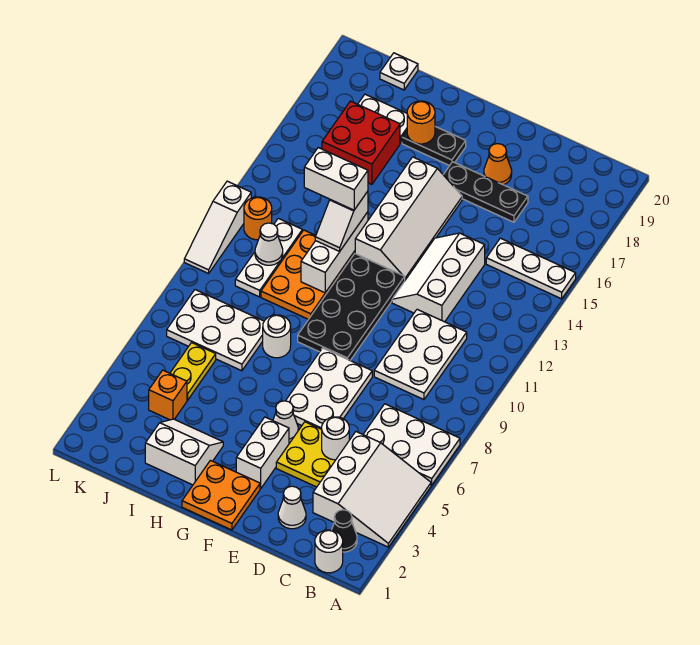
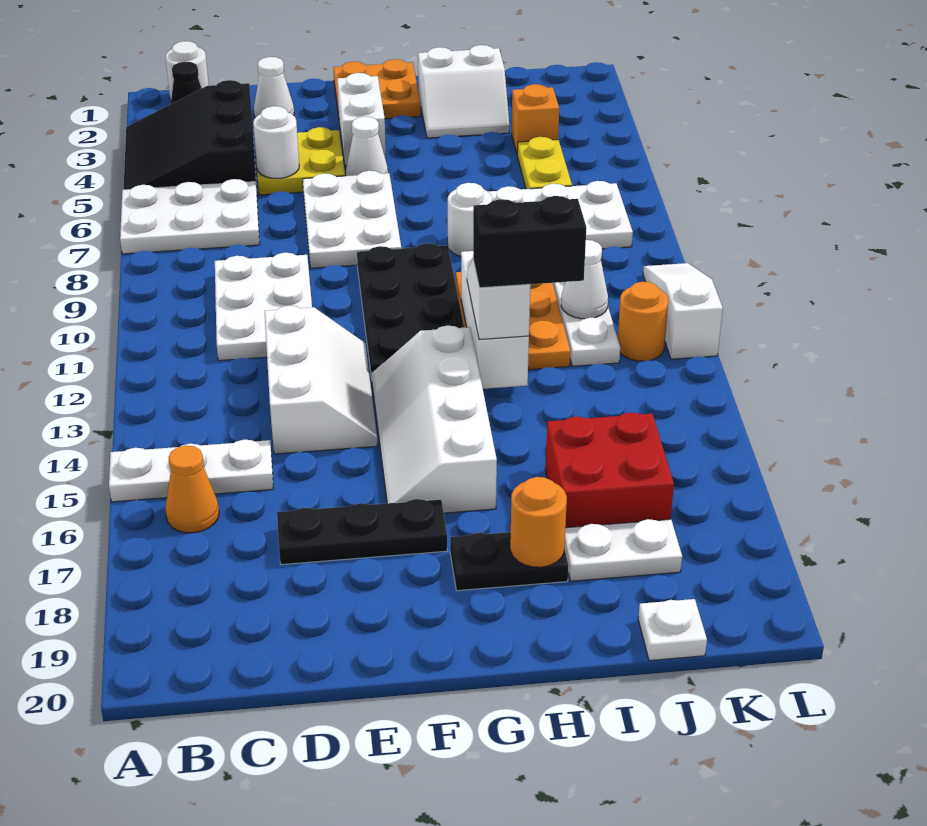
white 3x3 slope [313,432,431,547] -> black 3x3 slope [123,80,257,191]
orange 1x1 cone [484,144,512,185] -> orange 1x1 cone moved to [165,445,219,533]
white 1x2 brick [304,148,368,210] -> black 1x2 brick [473,196,586,288]

